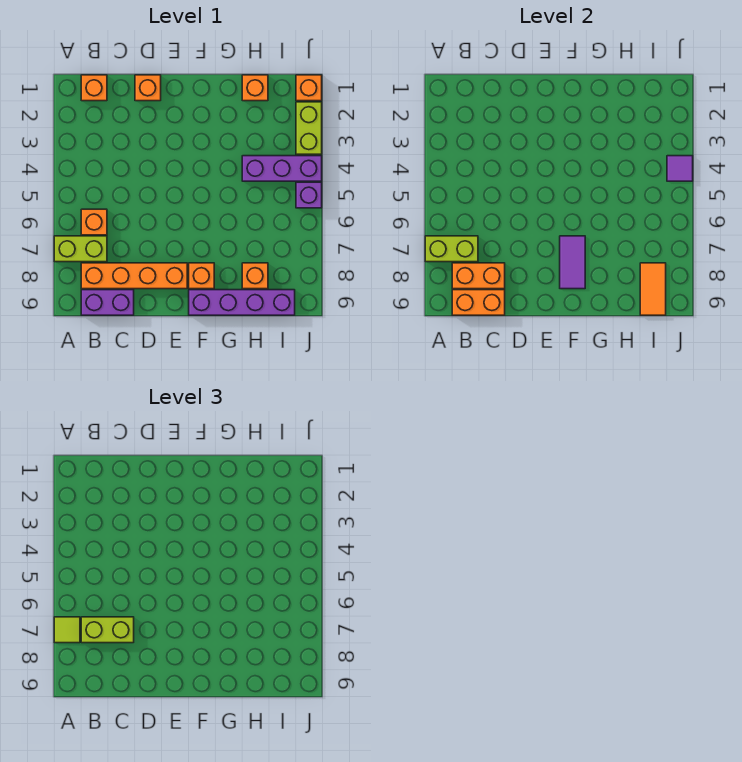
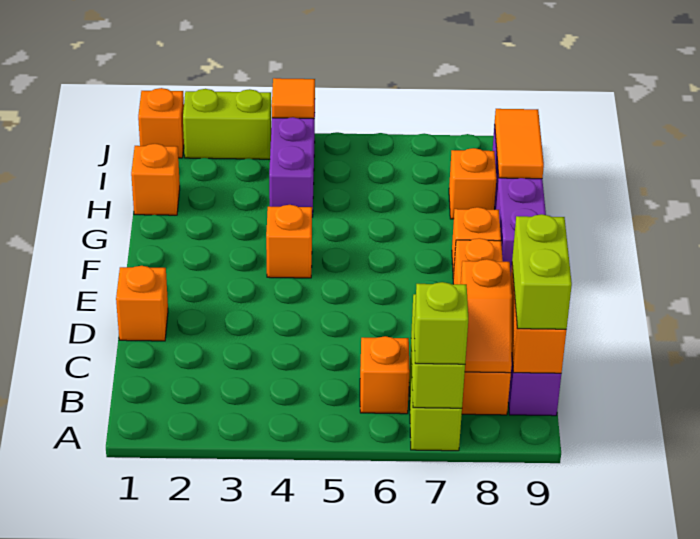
lime 1x1 tile [54,617,80,643] -> lime 1x1 brick [414,282,468,364]
orange 1x1 brick [81,75,107,101] -> orange 1x1 brick moved to [266,205,312,278]
lime 1x2 brick [81,617,134,643] -> lime 1x2 brick moved to [512,214,572,329]
orange 1x2 brick [452,263,505,289] -> orange 1x2 slope [461,259,512,373]
purple 1x2 tile [560,236,585,289] -> none
orange 1x2 tile [640,263,666,315] -> orange 1x2 tile turned to [495,109,544,179]
purple 1x1 tile [667,156,693,181] -> orange 1x1 tile [272,78,315,119]
purple 1x1 brick [296,182,322,208] -> none

